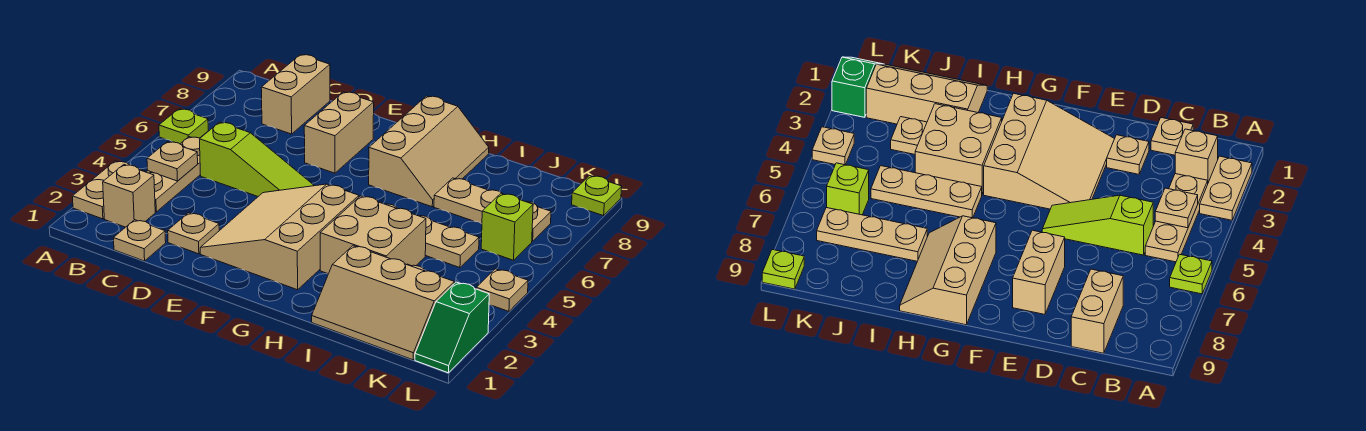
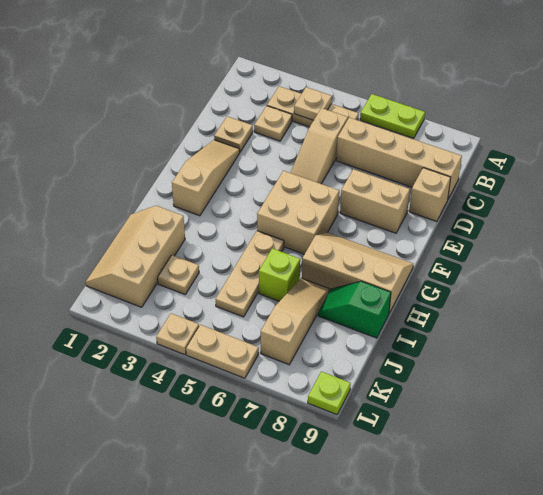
tan 1x2 plate [72,161,145,219] -> tan 1x2 plate moved to [186,325,259,378]
lime 1x1 plate [159,109,208,144] -> lime 1x2 plate [360,94,425,138]
tan 1x1 brick [103,165,155,227] -> tan 1x1 brick moved to [409,168,451,222]
tan 1x1 plate [114,220,166,261] -> tan 1x1 plate moved to [254,106,292,141]
lime 1x3 slope [200,122,314,196] -> tan 1x3 slope [291,108,348,184]
tan 1x2 brick [261,55,330,134] -> tan 1x4 brick [336,117,462,199]
tan 3x3 slope [200,184,359,290] -> tan 1x3 slope [172,140,240,216]
tan 2x3 slope [369,96,489,207] -> tan 2x3 slope turned to [302,232,413,313]
tan 2x2 brick [320,196,426,274] -> tan 2x2 brick moved to [257,171,339,254]
tan 1x3 plate [434,178,551,241] -> tan 1x3 slope [261,278,329,365]
lime 1x1 brick [481,193,533,260] -> lime 1x1 brick moved to [259,248,300,301]
green 1x2 slope [415,282,489,373] -> green 1x2 slope moved to [318,281,391,338]

